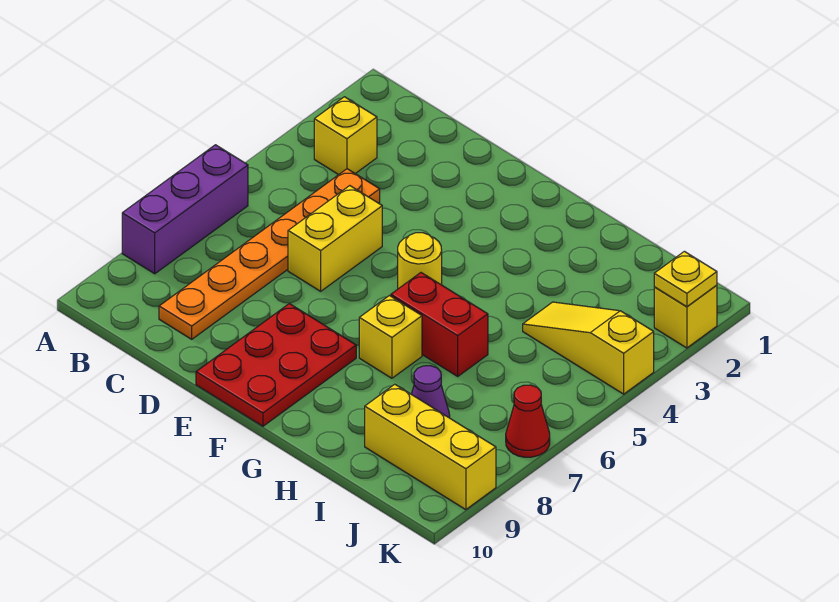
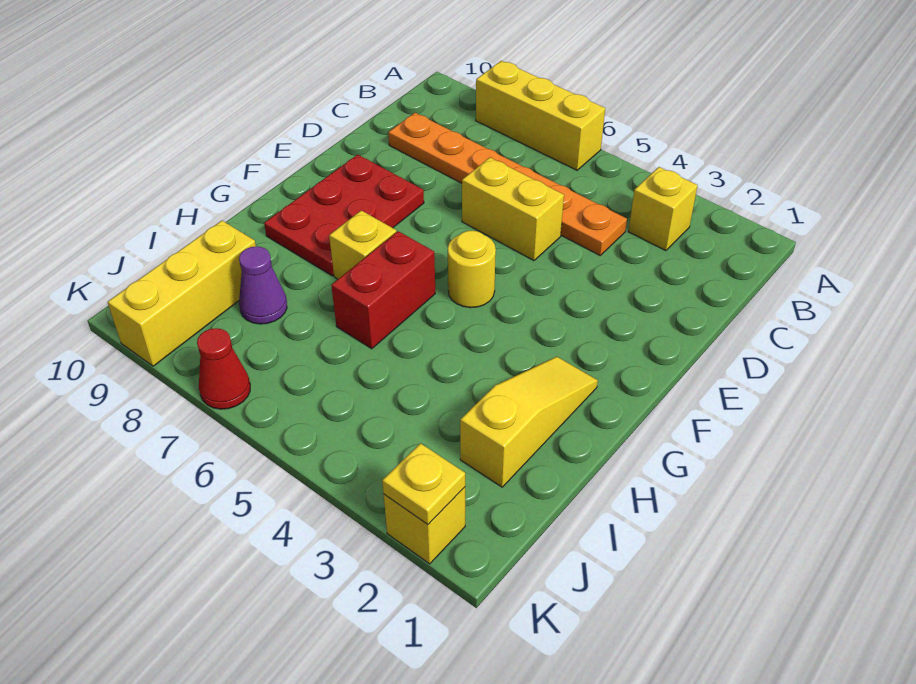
purple 1x3 brick [122,145,248,274] -> yellow 1x3 brick [476,61,605,170]
red 2x3 plate [196,304,356,426] -> red 2x3 plate turned to [264,155,424,276]
yellow 1x3 slope [523,302,654,394] -> yellow 1x3 slope moved to [460,357,598,487]

